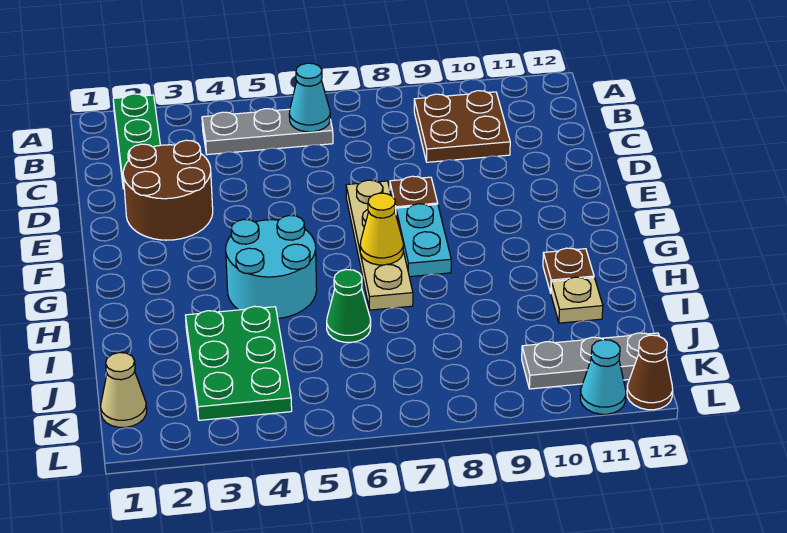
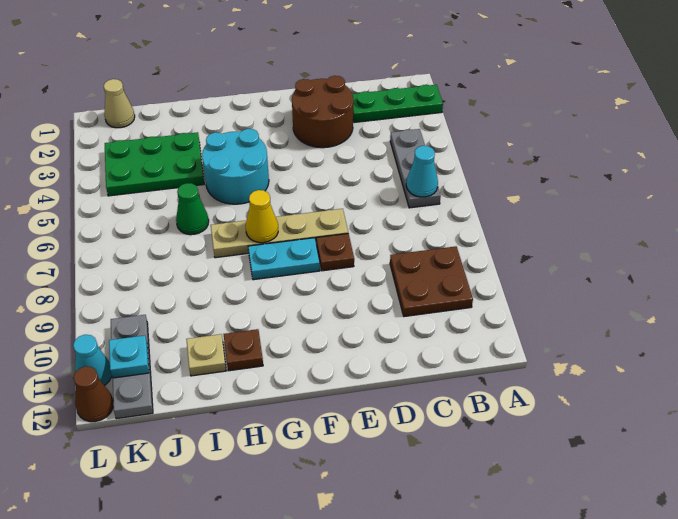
none -> cyan 1x1 plate [109,335,149,378]

